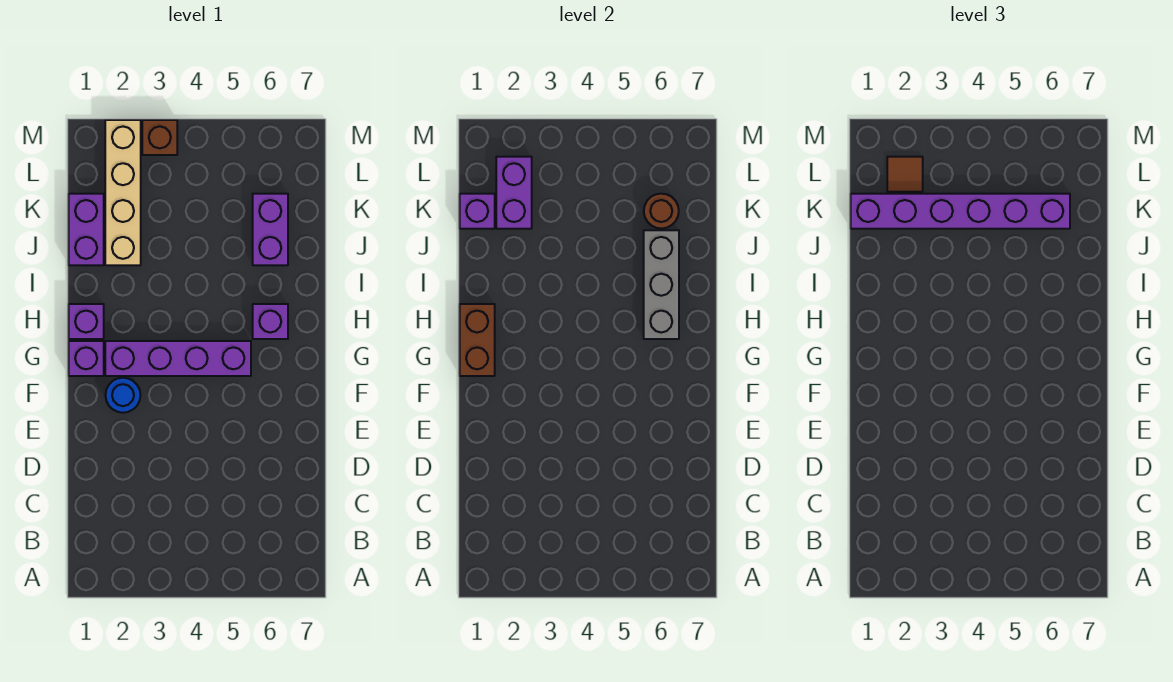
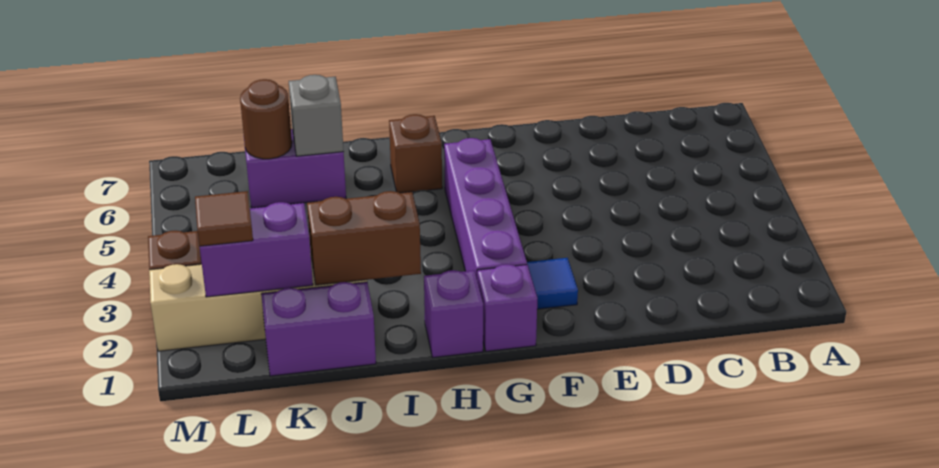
blue 1x1 round brick [106,378,140,413] -> blue 1x1 tile [527,258,578,309]
brown 1x2 brick [460,304,495,376] -> brown 1x2 brick moved to [307,191,421,285]
purple 1x1 brick [253,304,288,339] -> brown 1x1 brick [389,114,442,193]
grey 1x3 brick [644,230,679,339] -> grey 1x1 brick [289,75,344,156]
purple 1x1 brick [460,194,495,229] -> none
purple 1x6 brick [851,194,1070,229] -> none

